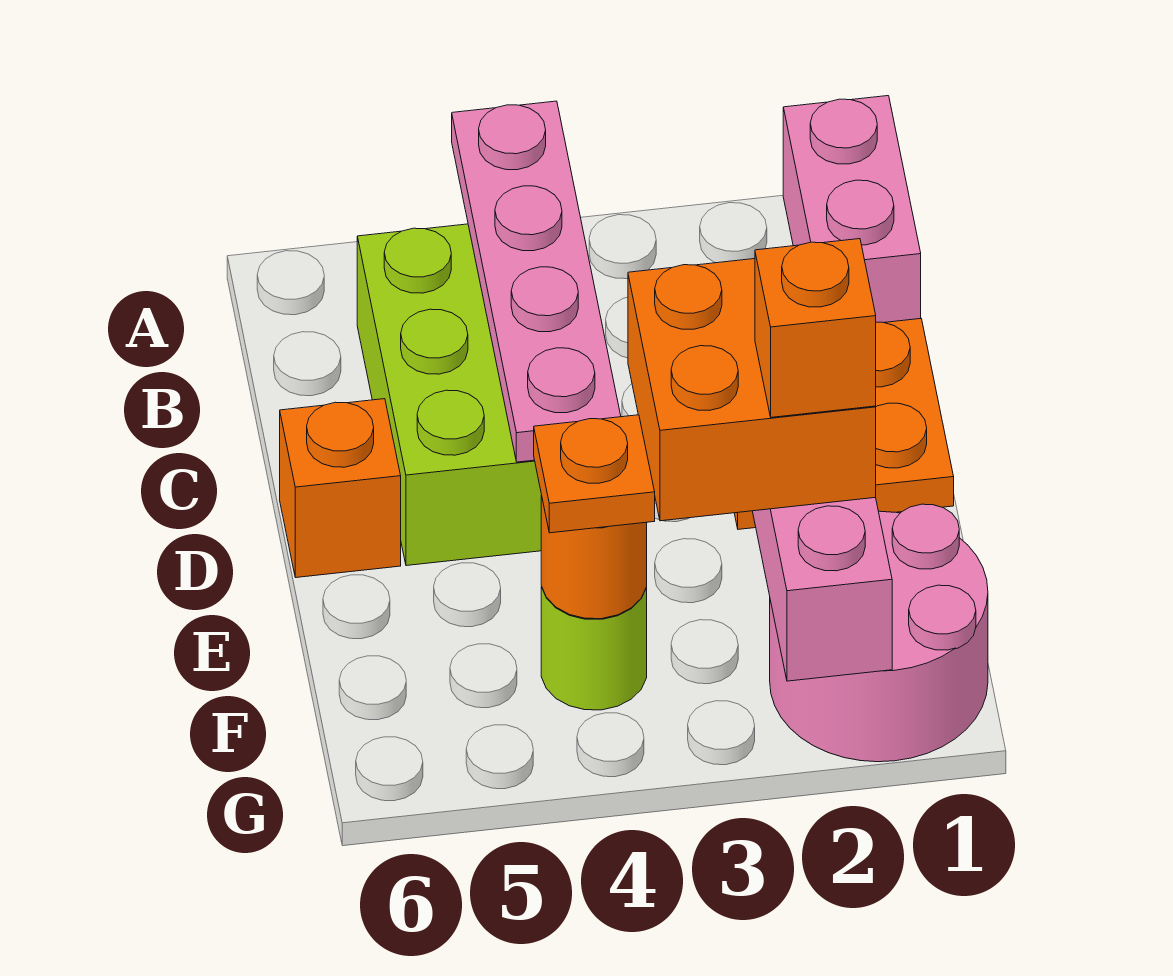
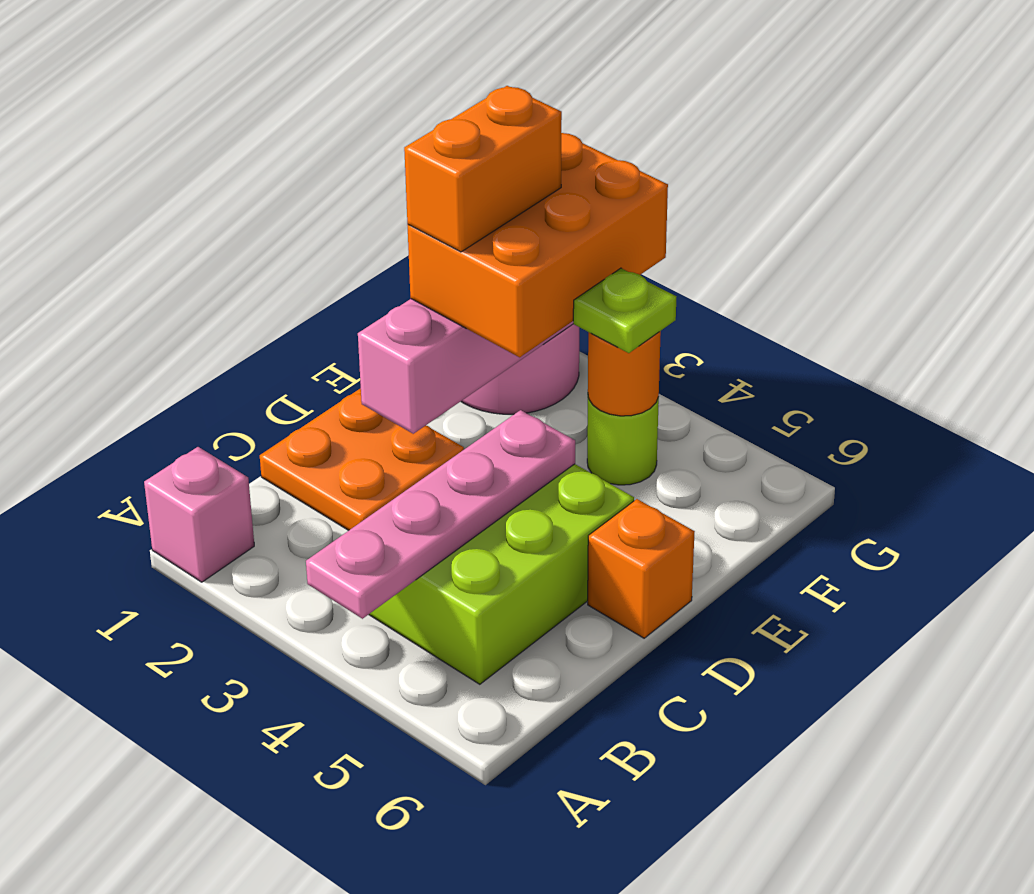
pink 1x2 brick [783,96,921,323] -> pink 1x1 brick [144,447,254,582]
orange 2x2 brick [628,259,876,521] -> orange 2x3 brick [407,133,668,357]
orange 1x1 brick [755,239,876,417] -> orange 1x2 brick [404,86,562,252]
orange 1x1 plate [534,415,655,533] -> lime 1x1 plate [573,268,676,353]

